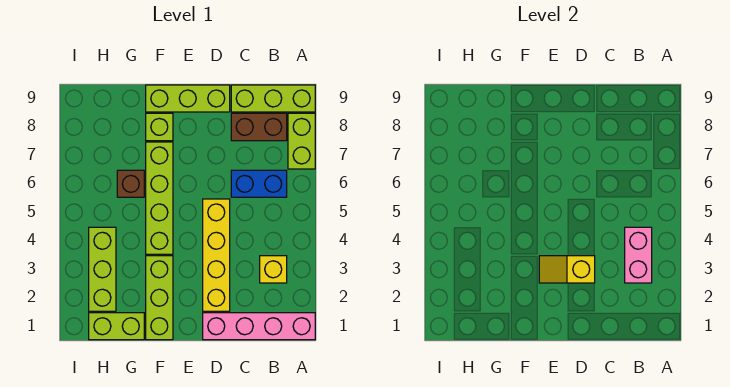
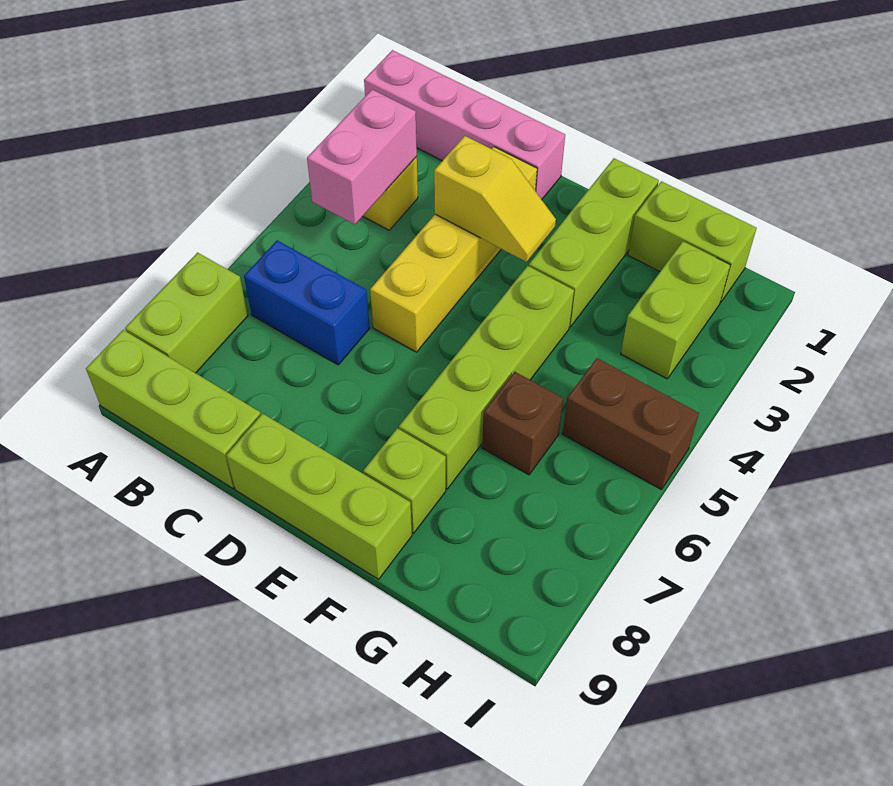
brown 1x2 brick [231,113,287,141] -> brown 1x2 brick moved to [562,358,699,490]
lime 1x3 brick [89,227,116,311] -> lime 1x2 brick [621,241,730,379]

